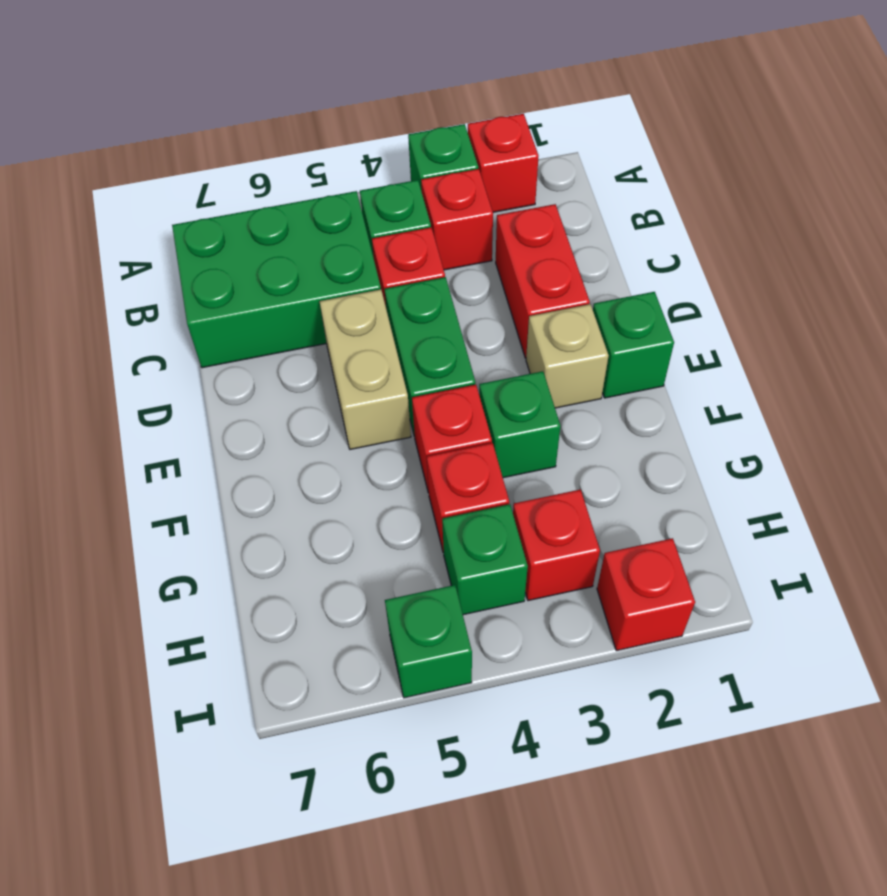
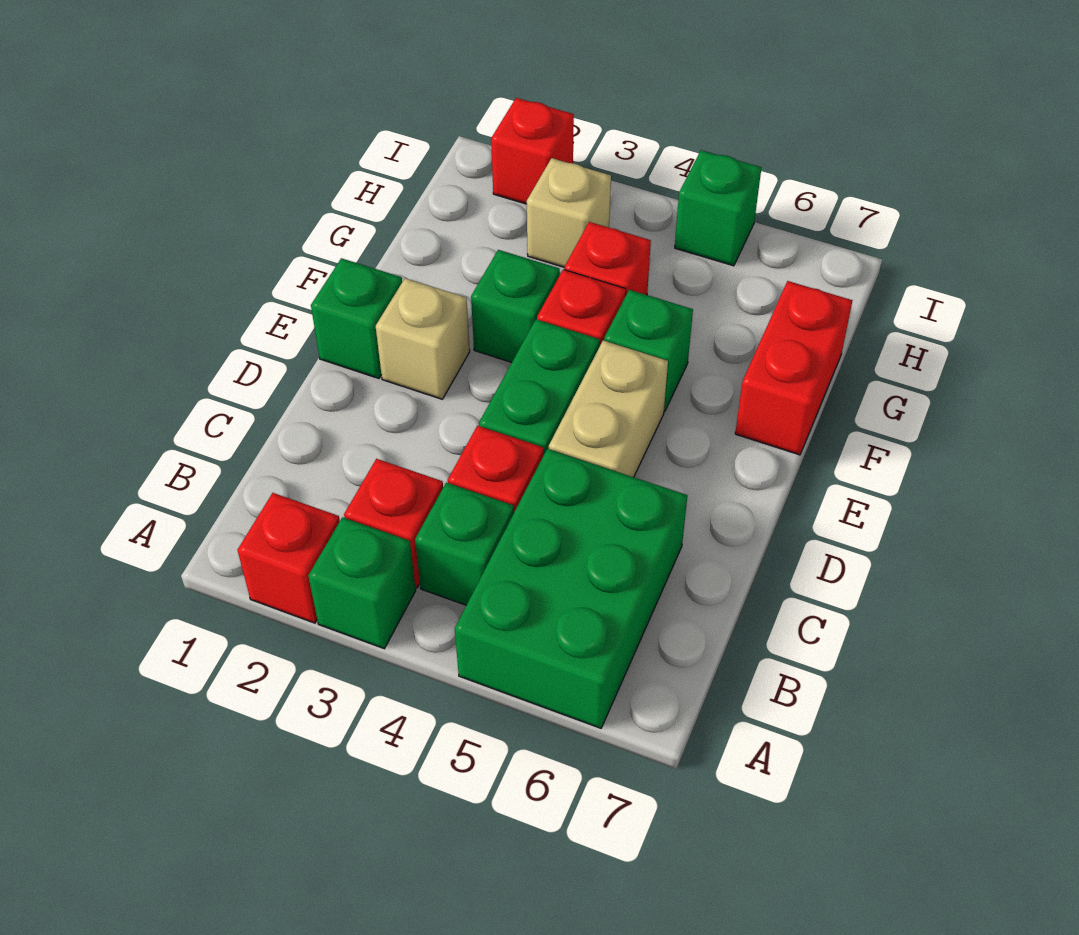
green 2x3 brick [172,191,381,368] -> green 2x3 brick turned to [455,449,687,728]
red 1x2 brick [496,204,590,358] -> red 1x2 brick moved to [735,281,853,455]
red 1x1 brick [513,490,600,601] -> tan 1x1 brick [527,158,611,267]
green 1x1 brick [442,504,528,615] -> green 1x1 brick moved to [604,290,693,412]

